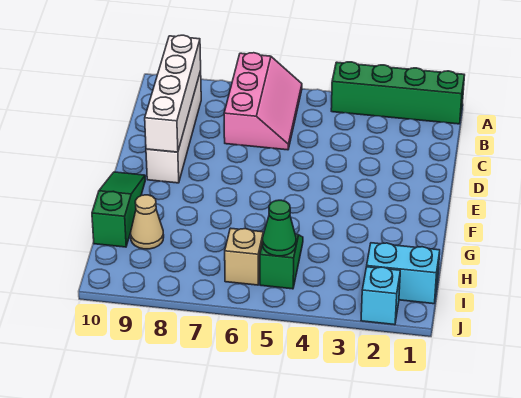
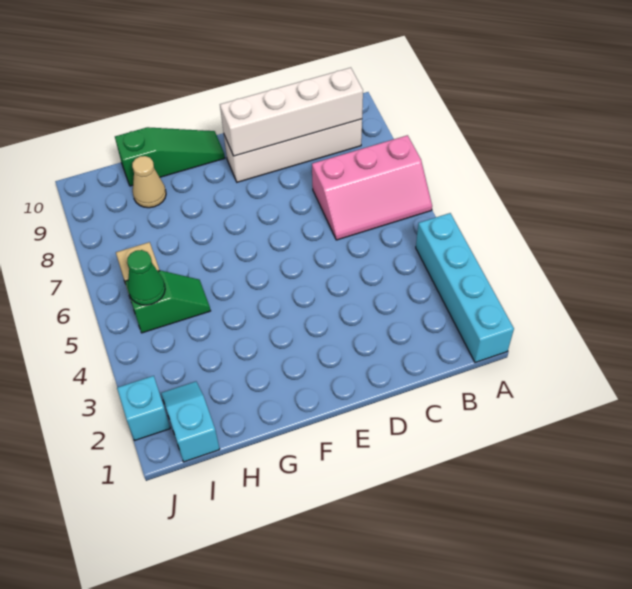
green 1x4 brick [331,62,465,124] -> cyan 1x4 brick [416,213,514,363]
cyan 1x2 brick [367,243,440,304] -> cyan 1x2 slope [161,382,220,462]

